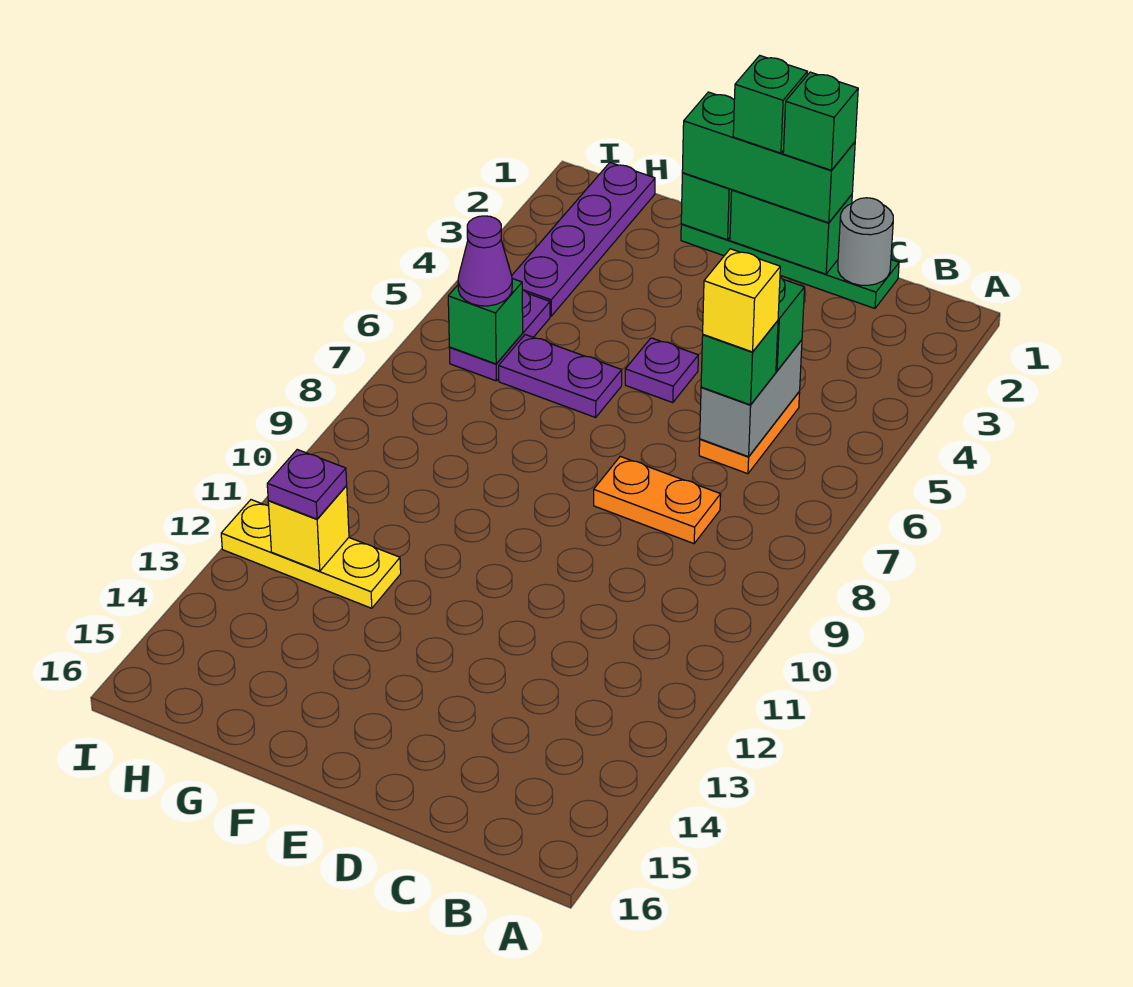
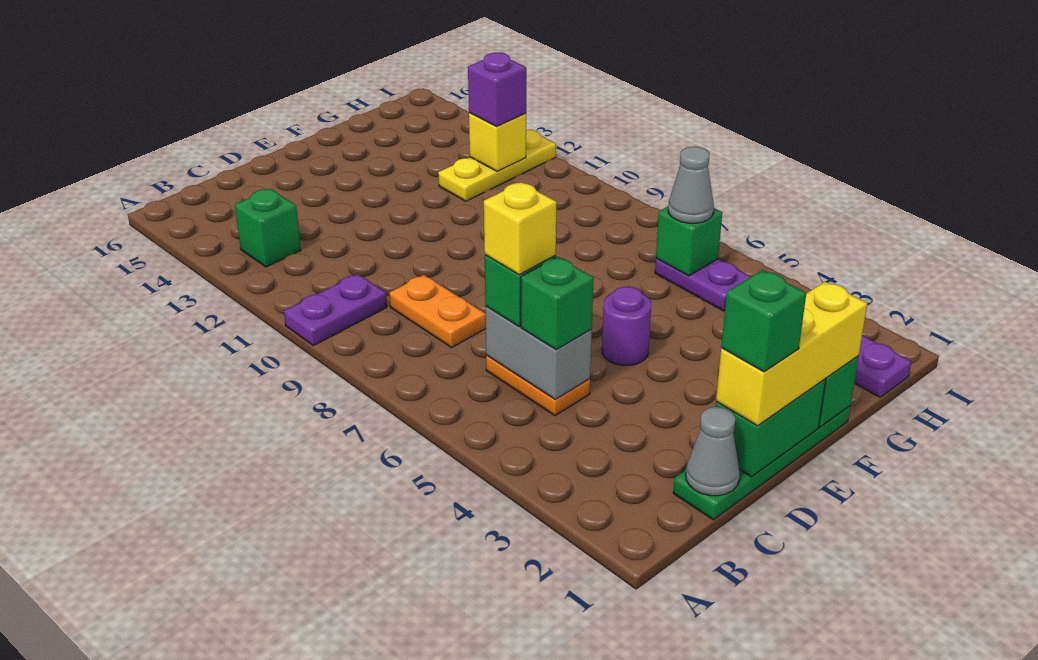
grey 1x1 round brick [838,198,893,285] -> grey 1x1 cone [686,407,740,496]
orange 1x2 plate [594,456,721,544] -> orange 1x2 plate turned to [389,275,486,347]
green 1x3 brick [682,92,855,223] -> yellow 1x3 brick [716,282,867,426]
green 1x1 brick [733,56,807,153] -> green 1x1 brick moved to [235,189,301,267]
purple 1x1 plate [625,338,698,403] -> purple 1x1 round brick [602,286,651,365]
purple 1x2 plate [499,335,622,417] -> purple 1x2 plate moved to [284,274,387,346]
purple 1x1 cone [458,216,512,306] -> grey 1x1 cone [668,147,714,223]
purple 1x1 plate [267,450,347,519] -> purple 1x1 brick [468,53,526,126]

